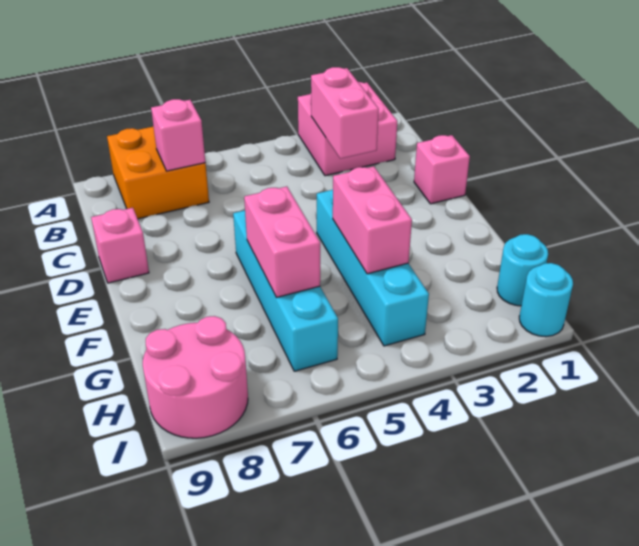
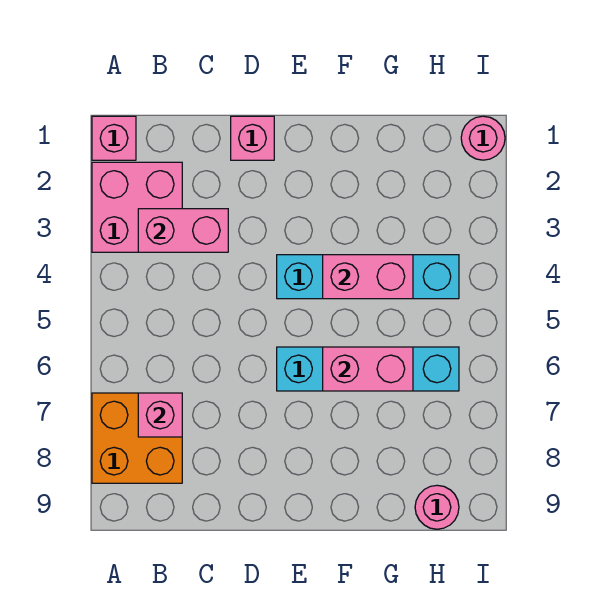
pink 1x1 brick [91,208,149,283] -> pink 1x1 brick moved to [92,116,136,160]
cyan 1x1 round brick [497,234,548,306] -> none
pink 2x2 round brick [143,316,248,438] -> pink 1x1 round brick [415,485,459,529]
cyan 1x1 round brick [519,263,573,337] -> pink 1x1 round brick [461,116,505,160]

